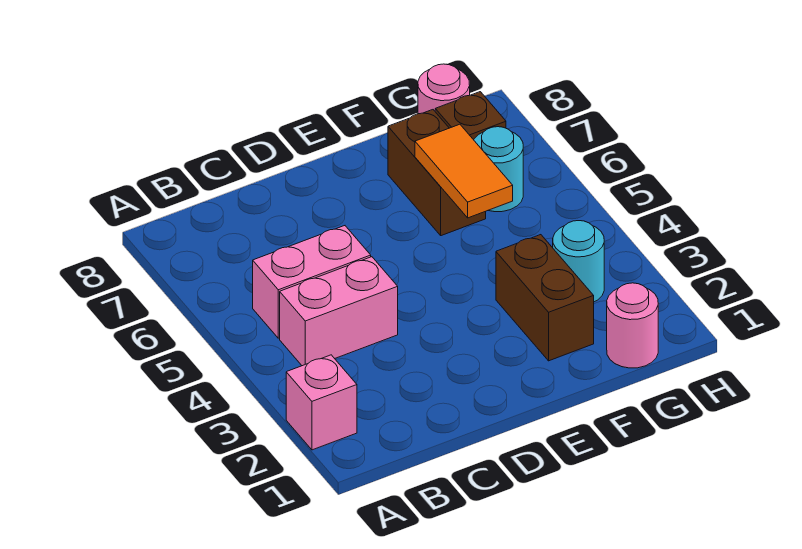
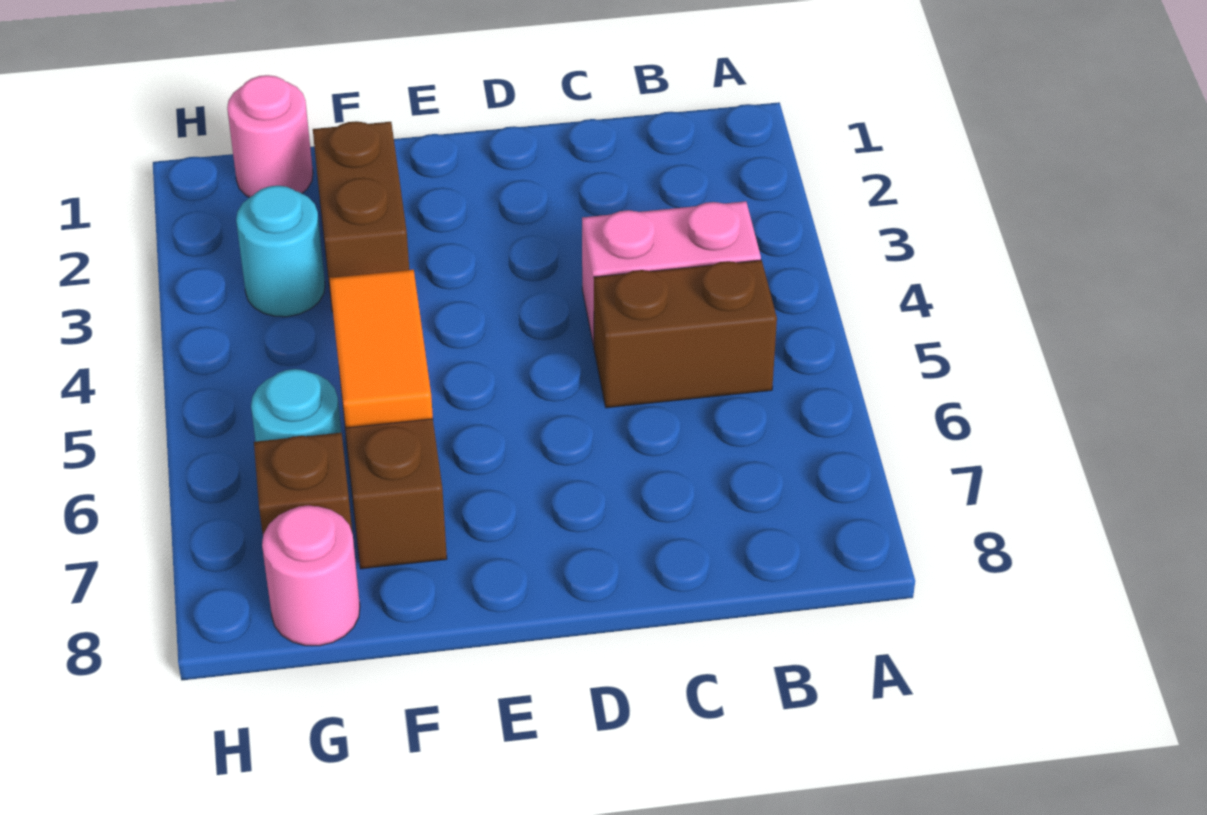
pink 1x1 brick [286,355,357,450] -> none
pink 1x2 brick [253,226,371,338] -> brown 1x2 brick [594,260,777,408]

